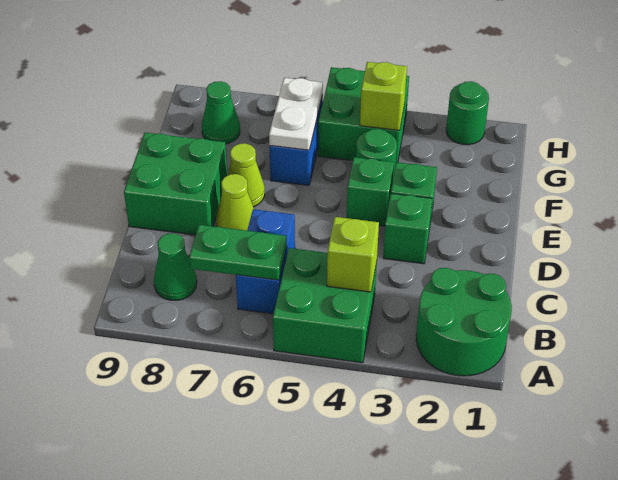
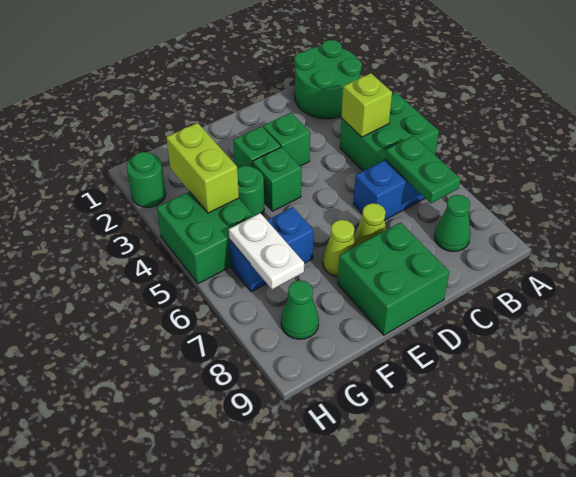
white 1x2 plate [269,78,323,150] -> white 1x2 plate turned to [229,213,304,289]
lime 1x1 brick [360,62,407,130] -> lime 1x2 brick [166,123,239,213]

